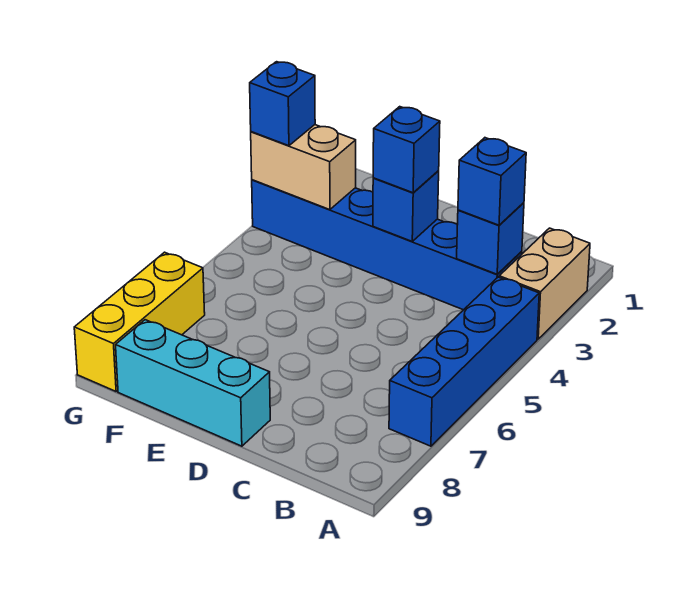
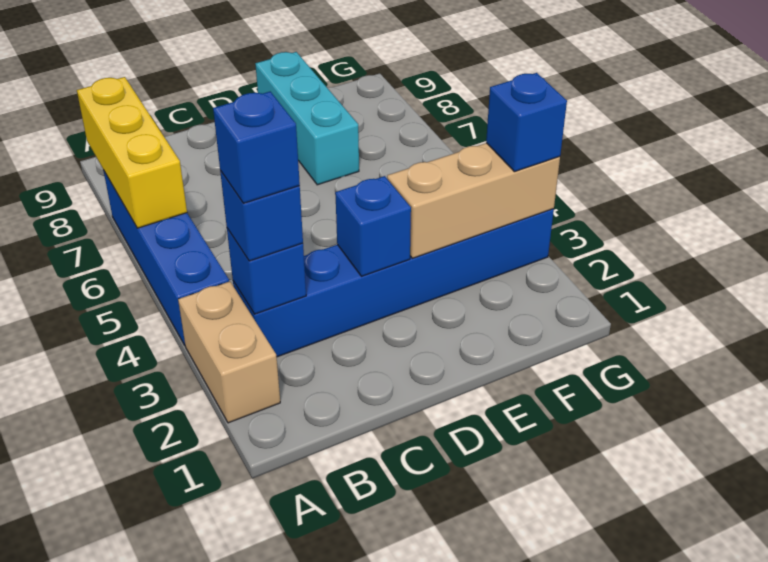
blue 1x1 brick [373,107,440,193] -> blue 1x1 brick moved to [213,92,300,203]
cyan 1x3 brick [116,320,270,446] -> cyan 1x3 brick turned to [255,52,359,185]
tan 1x2 brick [251,125,356,210] -> tan 1x3 brick [387,143,560,258]
yellow 1x3 brick [74,252,205,391] -> yellow 1x3 brick moved to [77,77,187,228]

